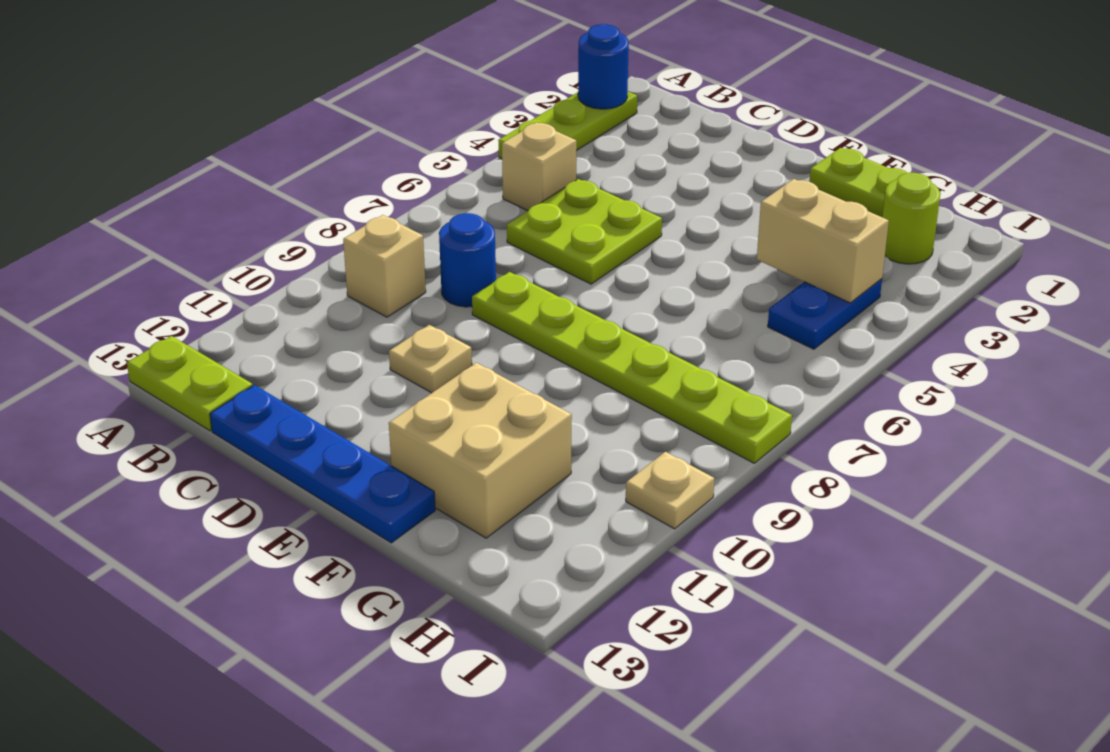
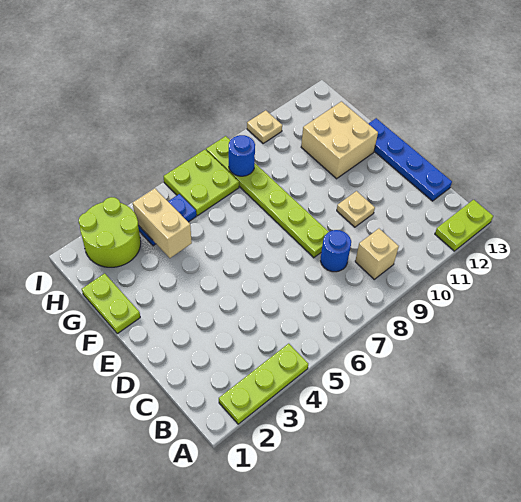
blue 1x1 round brick [578,24,629,109] -> blue 1x1 round brick moved to [229,135,255,176]
lime 1x2 plate [127,336,253,431] -> lime 1x2 plate turned to [435,200,493,251]
tan 1x1 brick [502,122,577,211] -> none
lime 2x2 plate [507,179,662,284] -> lime 2x2 plate moved to [163,150,239,216]
lime 1x1 round brick [882,173,941,264] -> lime 2x2 round brick [79,197,141,267]

